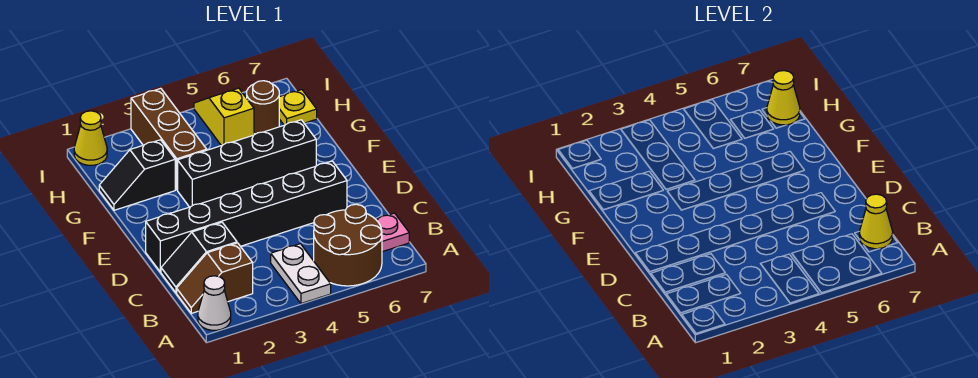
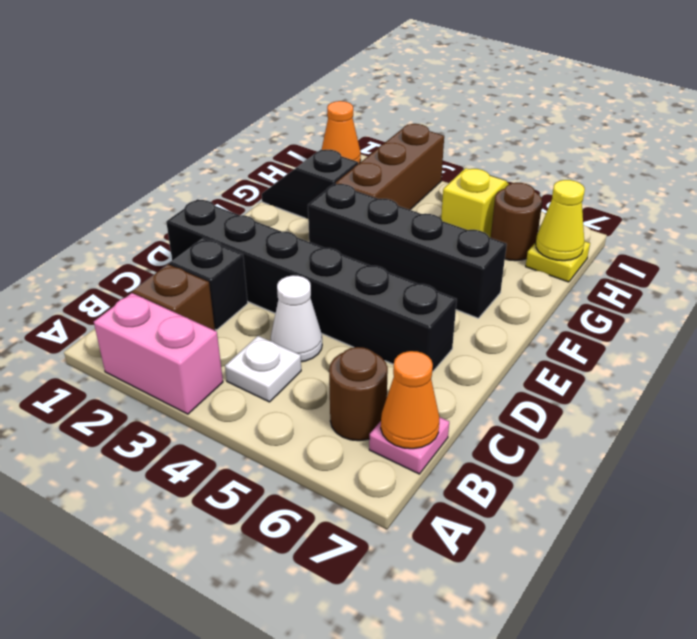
white 1x1 cone [198,276,231,330] -> white 1x1 cone moved to [271,275,322,362]
none -> pink 1x2 brick [94,293,223,414]
white 1x2 plate [271,244,331,304] -> white 1x1 plate [225,336,301,402]
brown 2x2 round brick [314,204,382,286] -> brown 1x1 round brick [329,347,388,441]
yellow 1x1 cone [860,194,893,249] -> orange 1x1 cone [381,351,440,449]
yellow 1x1 cone [74,111,107,165] -> orange 1x1 cone [322,101,361,164]

